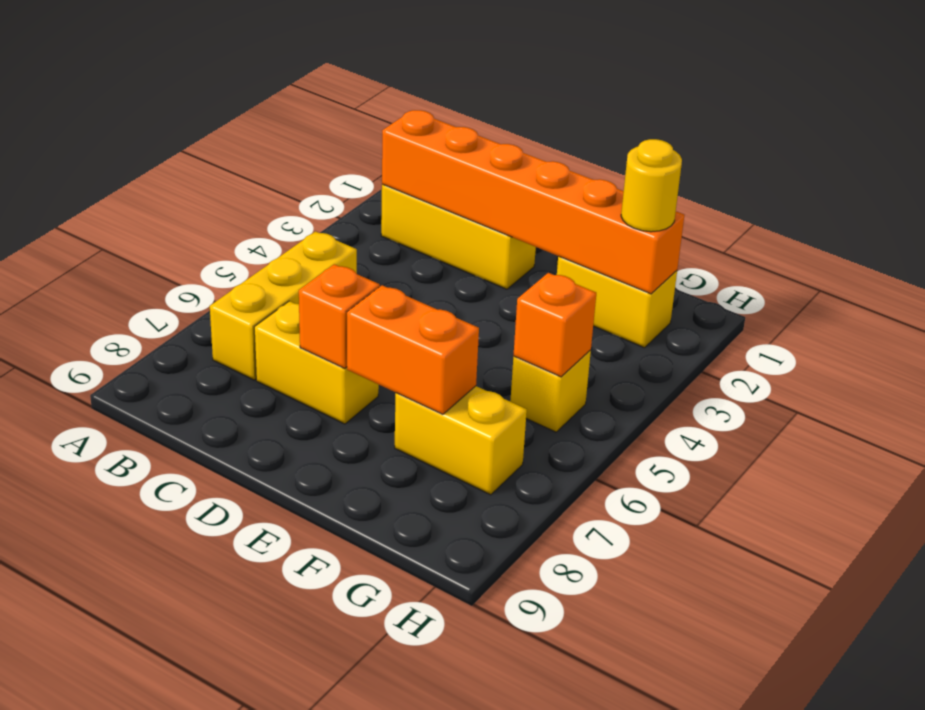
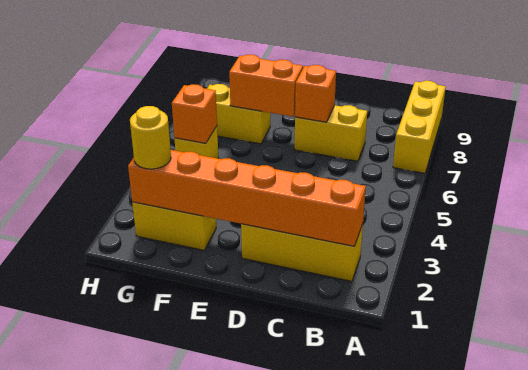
yellow 1x3 brick [210,231,357,380] -> yellow 1x3 brick moved to [393,81,446,173]

